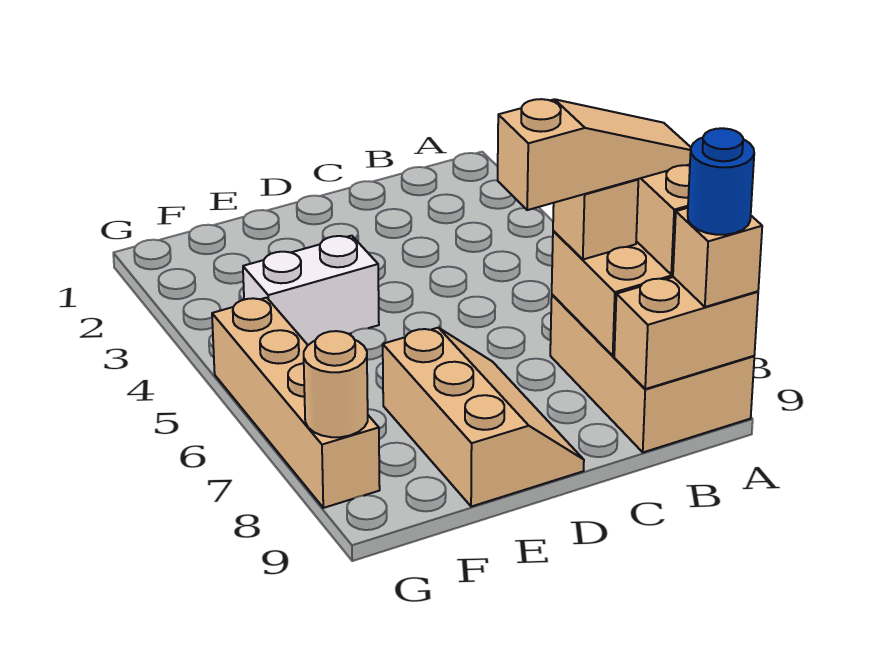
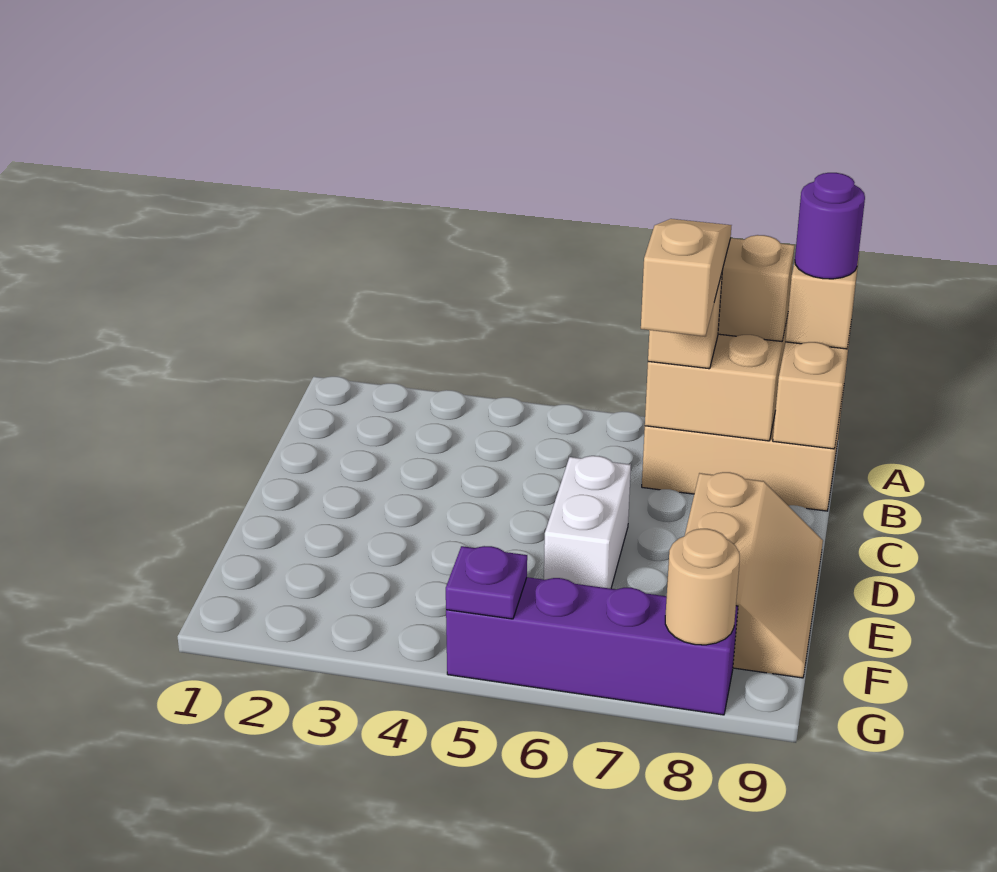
blue 1x1 round brick [688,128,754,235] -> purple 1x1 round brick [795,173,865,279]
tan 2x3 slope [383,328,584,507] -> tan 2x3 slope turned to [685,472,823,678]
white 1x2 brick [243,236,379,345] -> white 1x2 brick moved to [544,456,631,589]
tan 1x4 brick [212,298,380,508] -> purple 1x4 brick [446,577,738,715]
none -> purple 1x1 plate [446,546,527,619]

